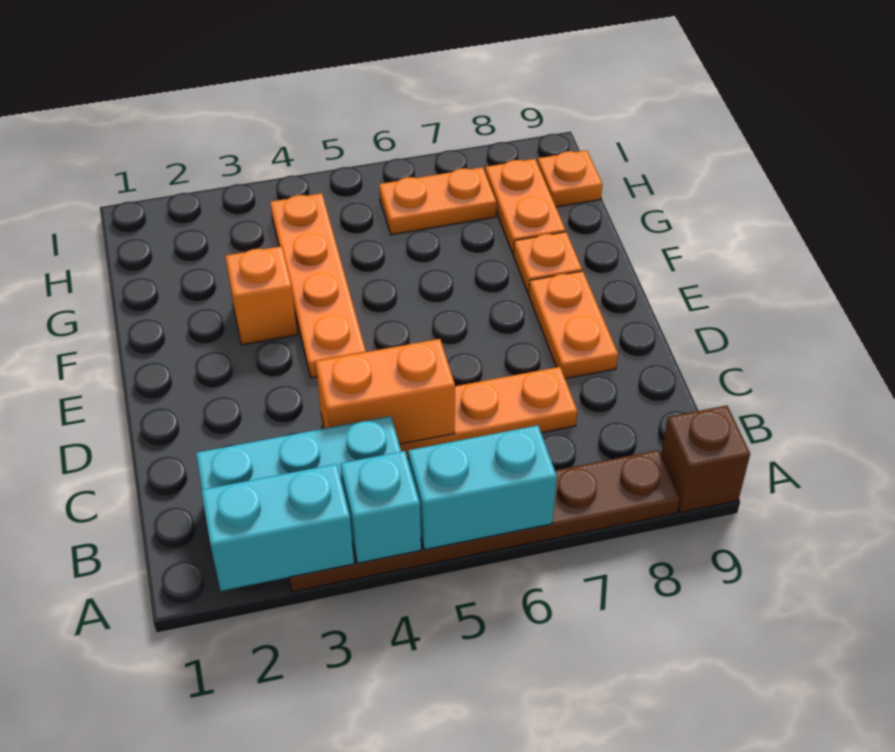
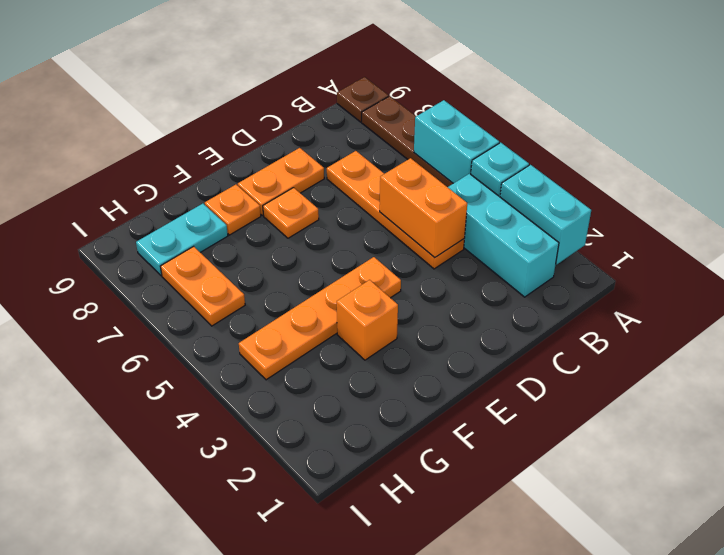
brown 1x1 brick [661,406,750,513] -> brown 1x1 plate [337,77,388,122]
orange 1x2 plate [485,159,566,254] -> cyan 1x2 plate [136,204,228,276]
orange 1x1 plate [537,150,602,207] -> orange 1x1 plate moved to [263,188,319,238]

